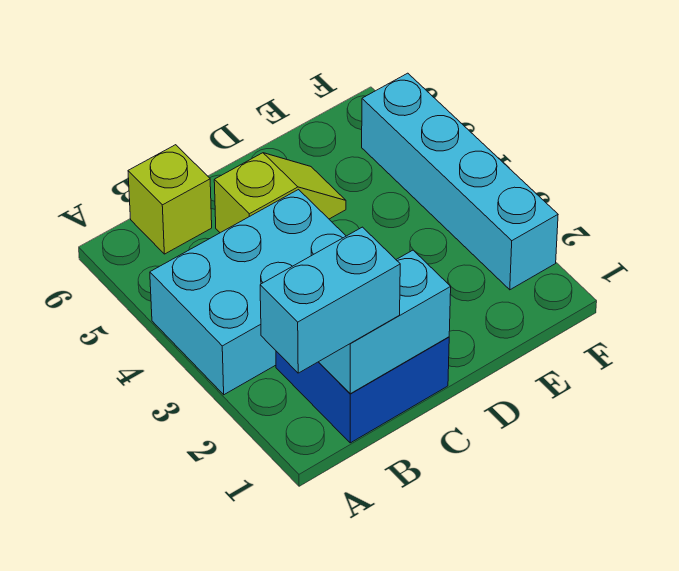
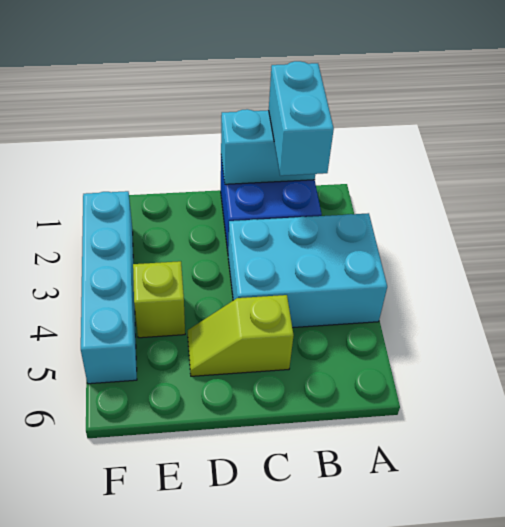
cyan 1x2 brick [260,227,400,373] -> cyan 1x2 brick turned to [269,61,334,176]
lime 1x1 brick [128,145,212,254] -> lime 1x1 brick moved to [133,261,185,338]

